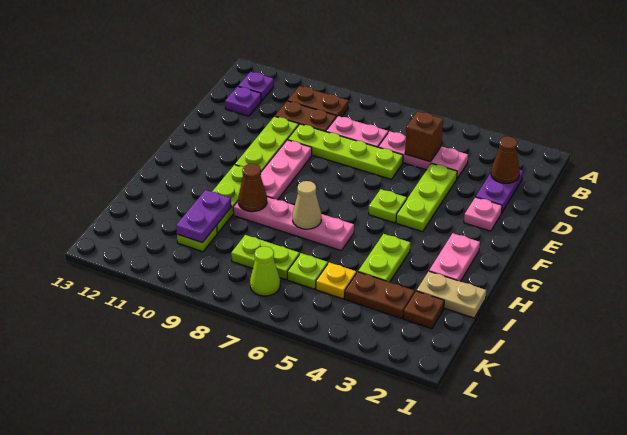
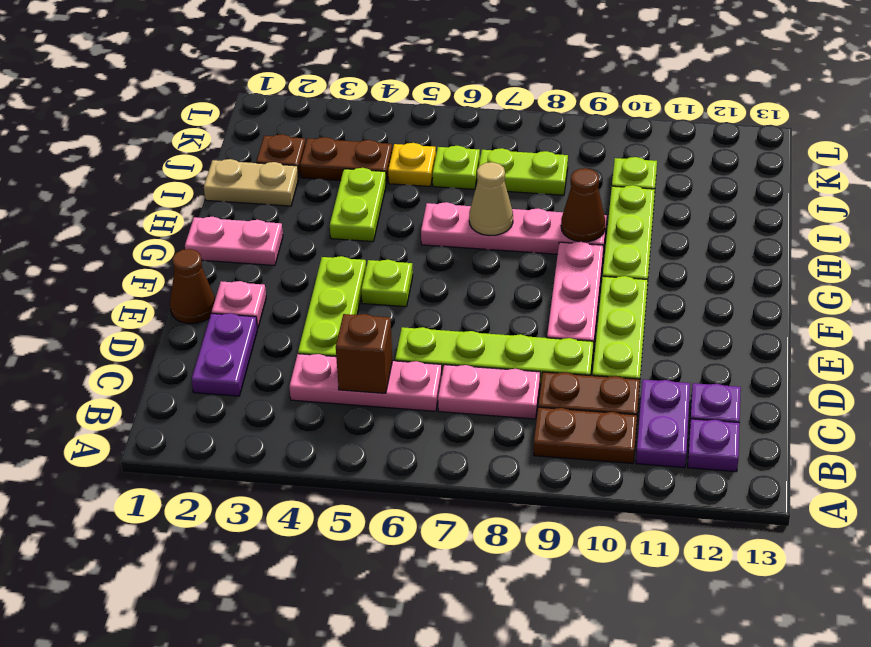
brown 1x1 cone [491,136,520,183] -> brown 1x1 cone moved to [170,249,215,324]
pink 1x2 plate [429,233,480,281] -> pink 1x2 plate turned to [185,217,283,265]
purple 1x2 plate [176,190,231,243] -> purple 1x2 plate moved to [636,380,690,468]
lime 1x1 cone [250,246,280,296] -> none

